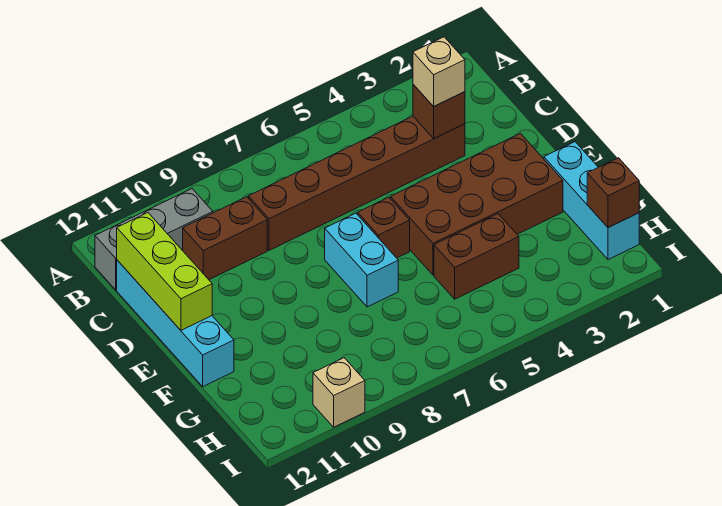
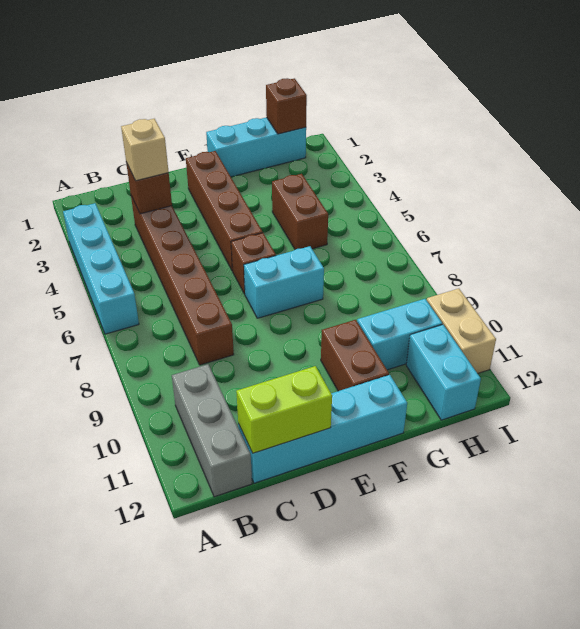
none -> cyan 1x4 brick [63,203,139,334]
brown 1x2 brick [183,197,267,280] -> brown 1x2 brick moved to [321,320,389,391]
lime 1x3 brick [117,213,212,330] -> lime 1x2 brick [236,366,332,453]
brown 2x4 brick [391,133,563,275] -> brown 1x4 brick [186,151,263,271]
none -> cyan 1x2 brick [357,299,442,370]
none -> cyan 1x2 brick [406,325,481,420]
tan 1x1 brick [313,358,365,427] -> tan 1x2 brick [427,289,496,374]

